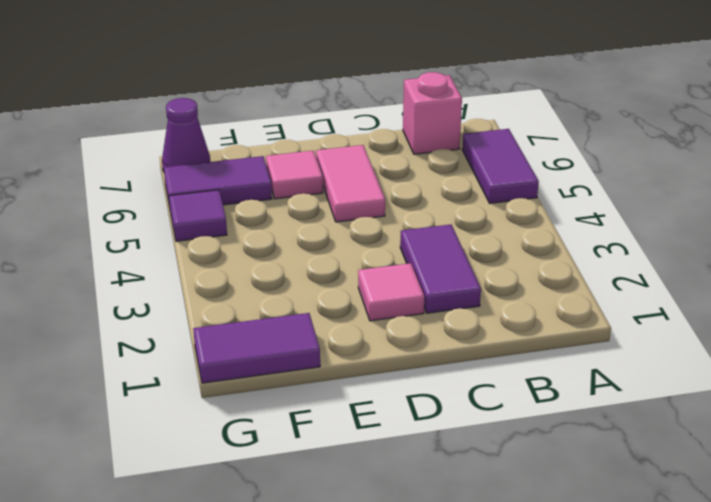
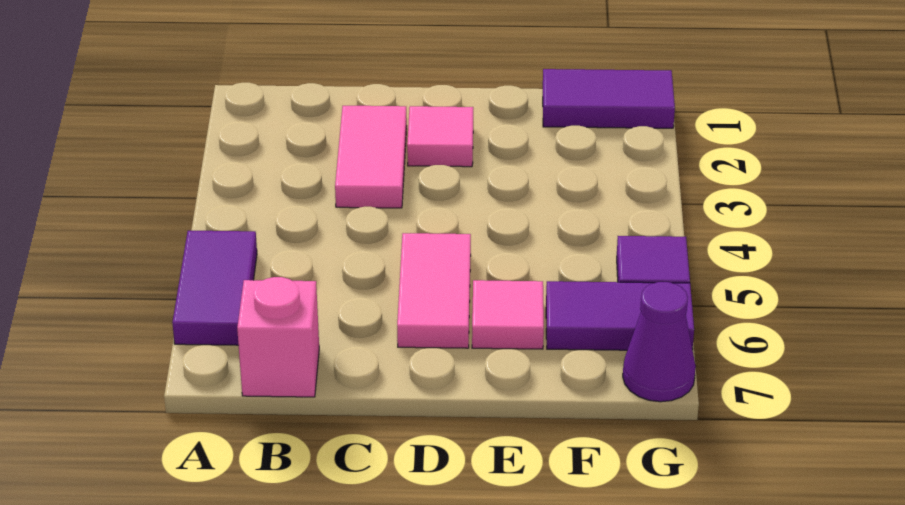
purple 1x2 tile [400,225,481,313] -> pink 1x2 tile [335,106,407,208]

